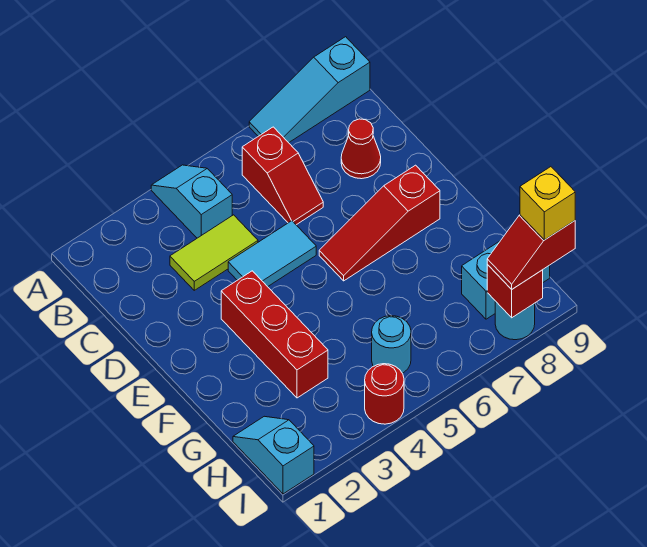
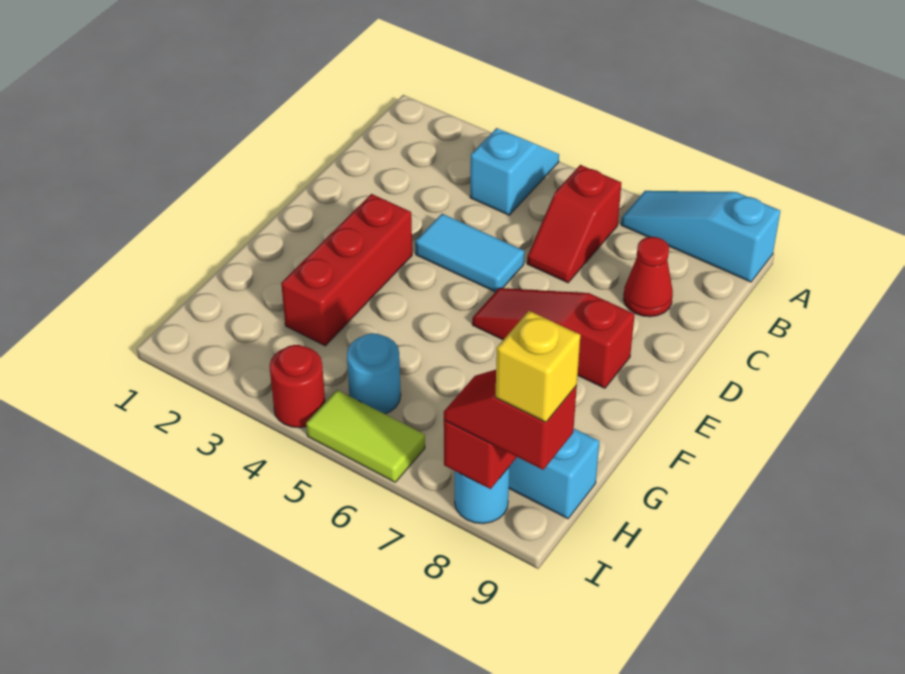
lime 1x2 tile [170,215,258,290] -> lime 1x2 tile moved to [306,390,425,482]
cyan 1x2 slope [233,416,314,494] -> none

